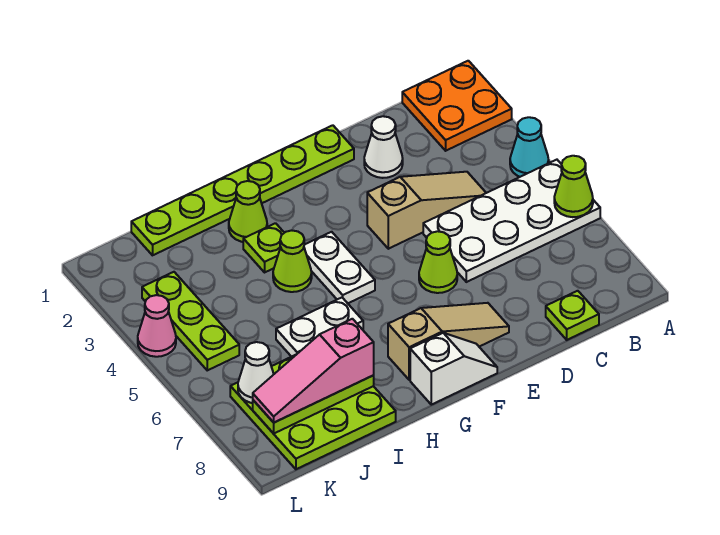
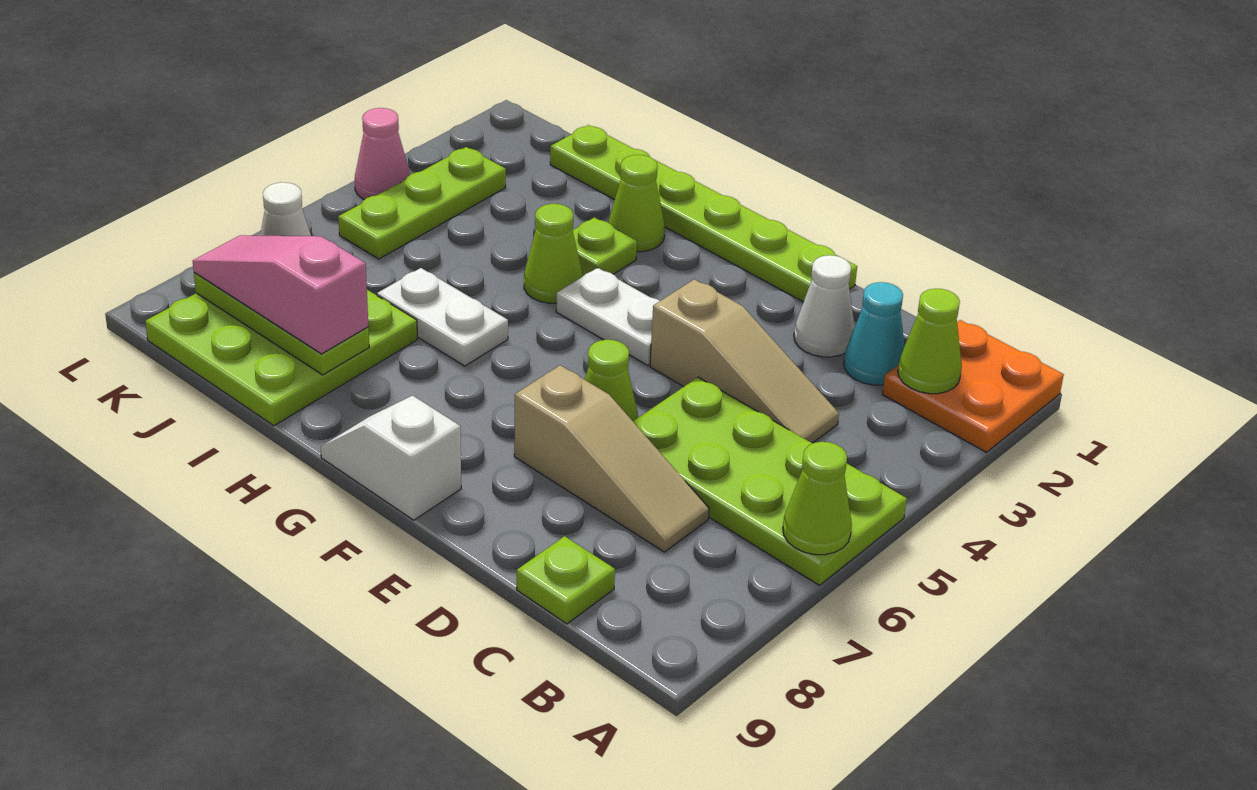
cyan 1x1 cone [510,117,549,177] -> cyan 1x1 cone moved to [844,282,905,385]
white 2x4 plate [423,160,600,282] -> lime 2x4 plate [633,377,907,585]
none -> lime 1x1 cone [898,289,962,394]
tan 1x3 slope [388,303,509,380] -> tan 1x3 slope moved to [514,365,709,552]
white 1x2 slope [410,333,497,405] -> white 1x2 slope turned to [321,396,461,520]
white 1x2 plate [304,232,375,303] -> white 1x2 plate turned to [556,268,659,365]

